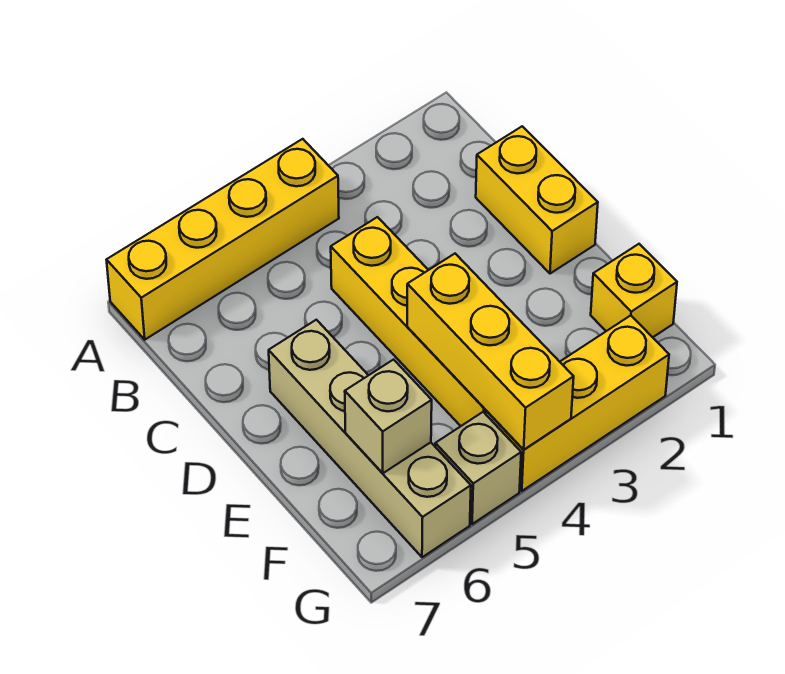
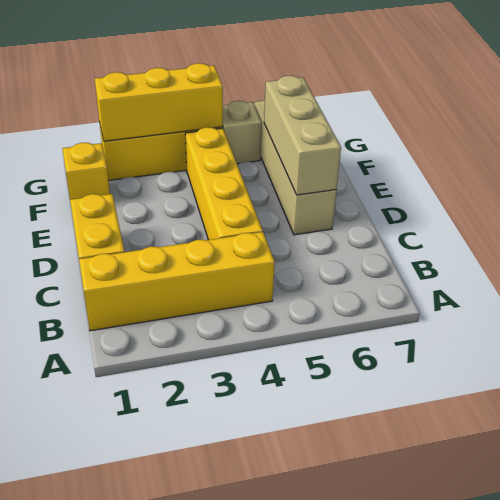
yellow 1x4 brick [107,139,339,340] -> yellow 1x4 brick moved to [79,232,275,331]
yellow 1x3 brick [407,254,574,450] -> yellow 1x3 brick turned to [95,63,223,141]
tan 1x1 brick [345,360,432,473] -> tan 1x3 brick [264,76,341,195]

